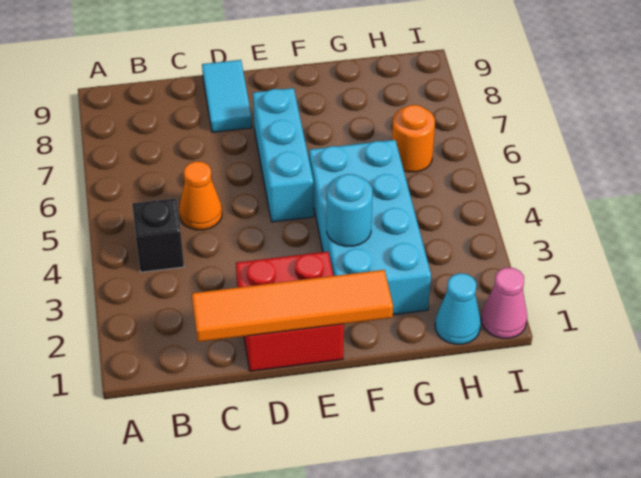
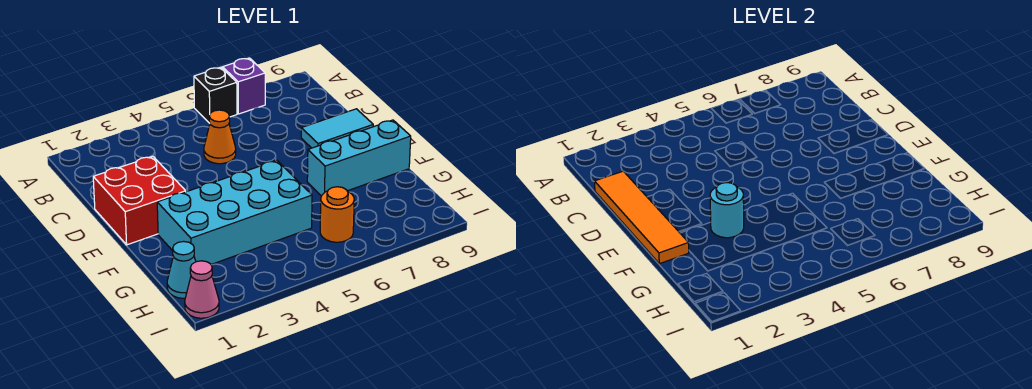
none -> purple 1x1 brick [223,58,265,114]
black 1x1 brick [132,198,184,272] -> black 1x1 brick moved to [194,67,237,123]
cyan 1x3 brick [253,88,314,222] -> cyan 1x3 brick moved to [307,120,411,196]

